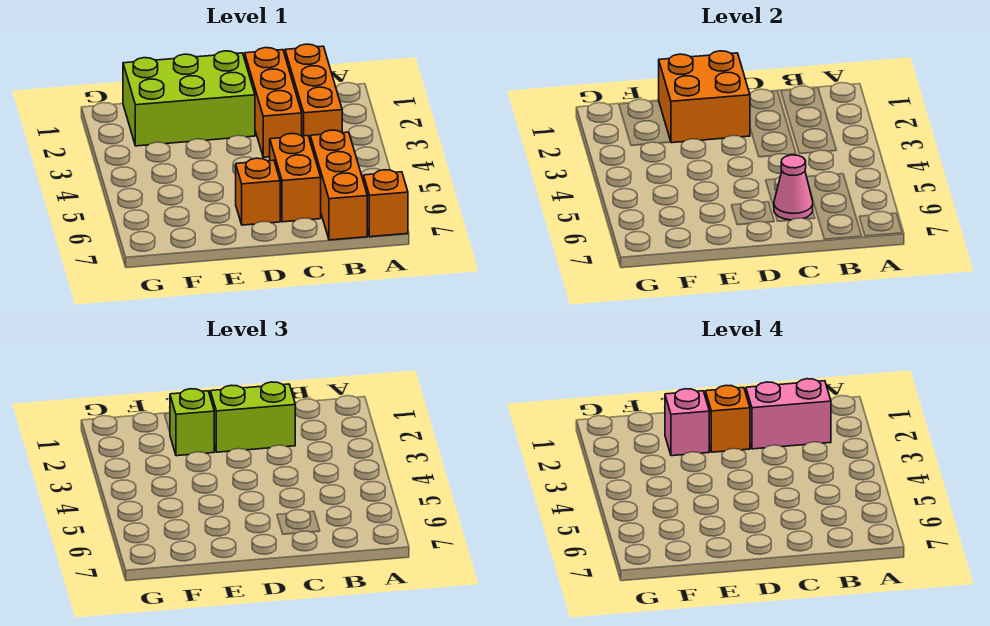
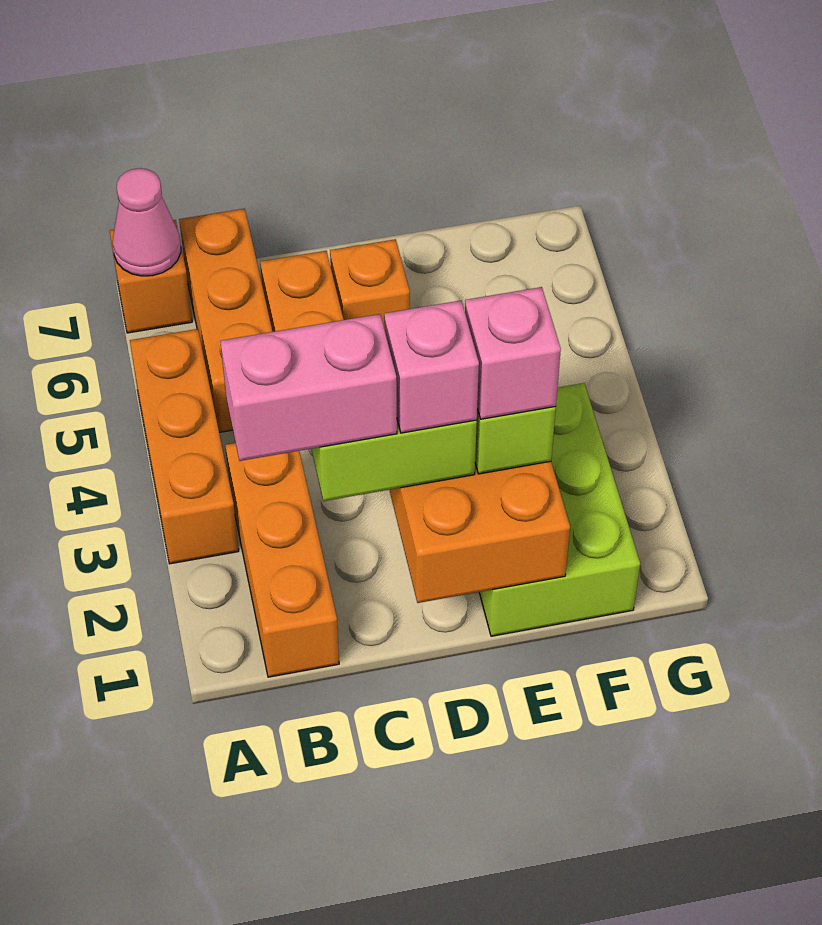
orange 1x3 brick [245,48,302,157] -> orange 1x3 brick moved to [130,329,239,564]
pink 1x1 cone [774,155,813,220] -> pink 1x1 cone moved to [113,168,181,276]
lime 2x3 brick [123,51,255,146] -> lime 2x3 brick turned to [479,383,640,636]
orange 1x1 brick [705,385,750,452] -> pink 1x1 brick [384,301,479,433]

